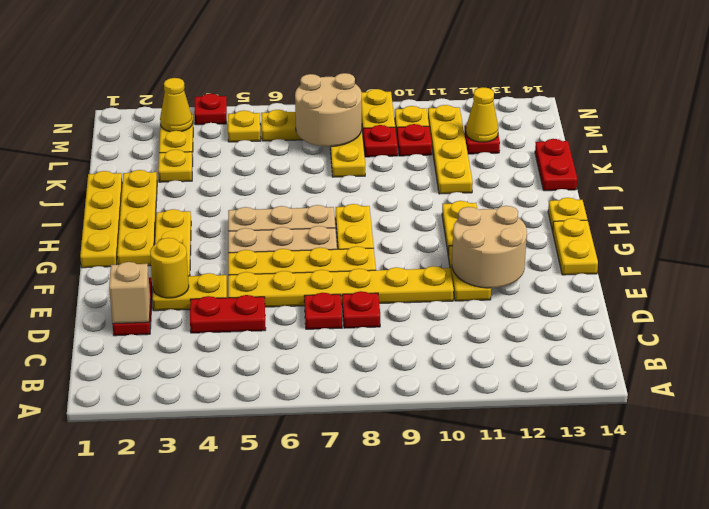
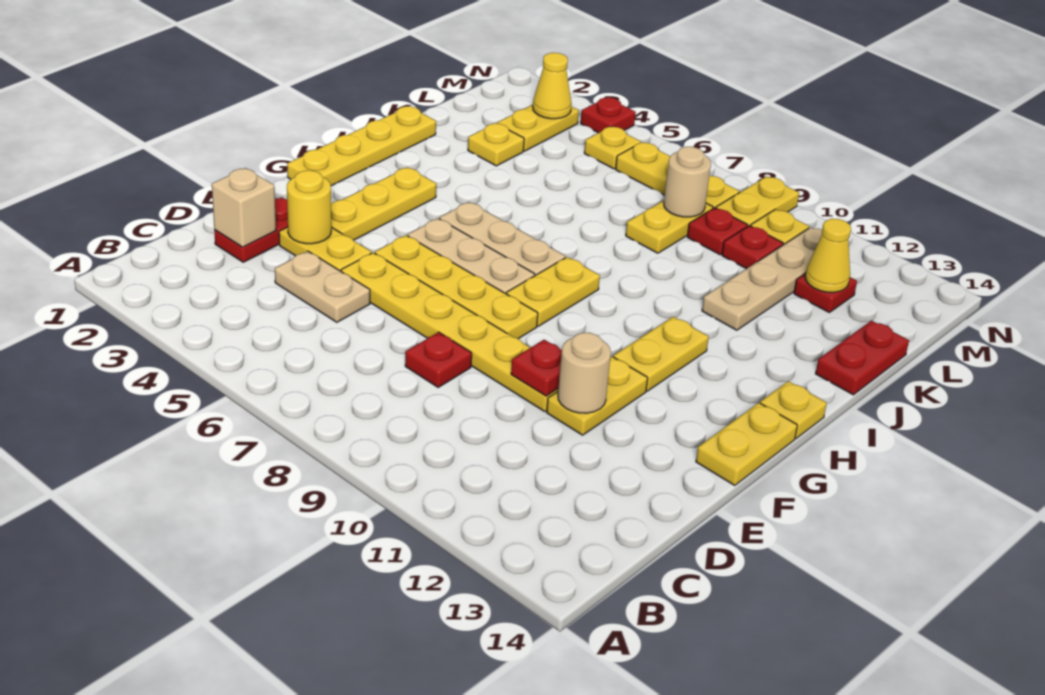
red 1x2 plate [190,295,266,333] -> tan 1x2 plate [275,251,370,322]
red 1x1 plate [304,293,342,329] -> red 1x1 plate moved to [511,340,562,396]
tan 2x2 round brick [452,206,527,288] -> tan 1x1 round brick [558,333,611,413]
yellow 1x4 plate [117,170,157,266] -> none
yellow 1x4 plate [428,105,473,194] -> tan 1x4 plate [702,227,822,330]
tan 2x2 round brick [295,73,362,147] -> tan 1x1 round brick [664,147,711,217]

